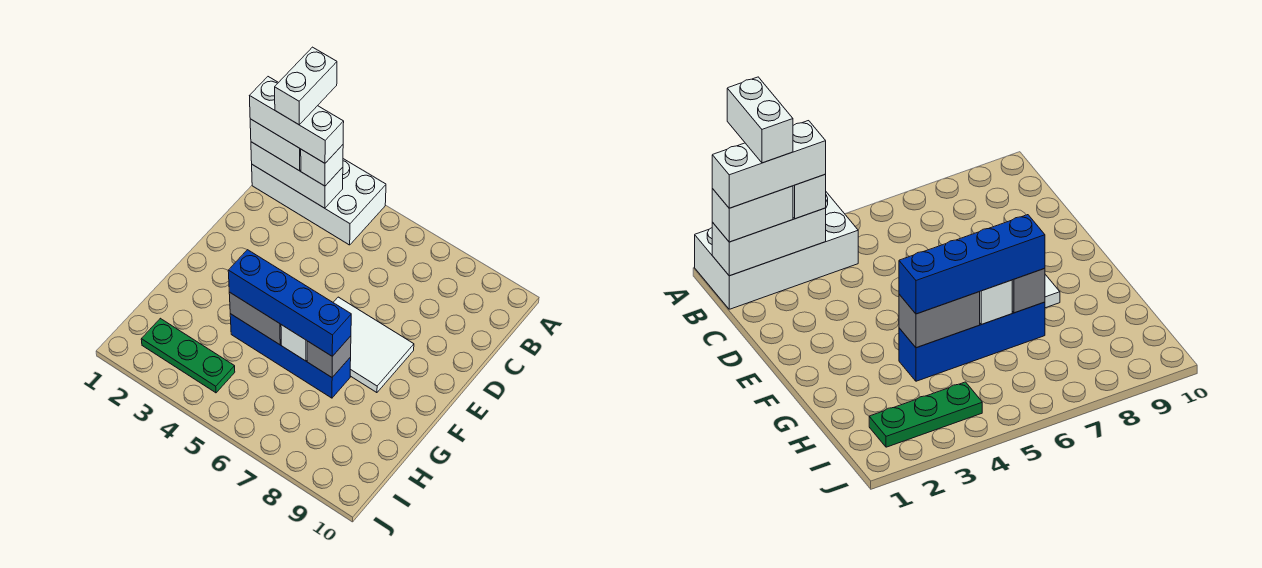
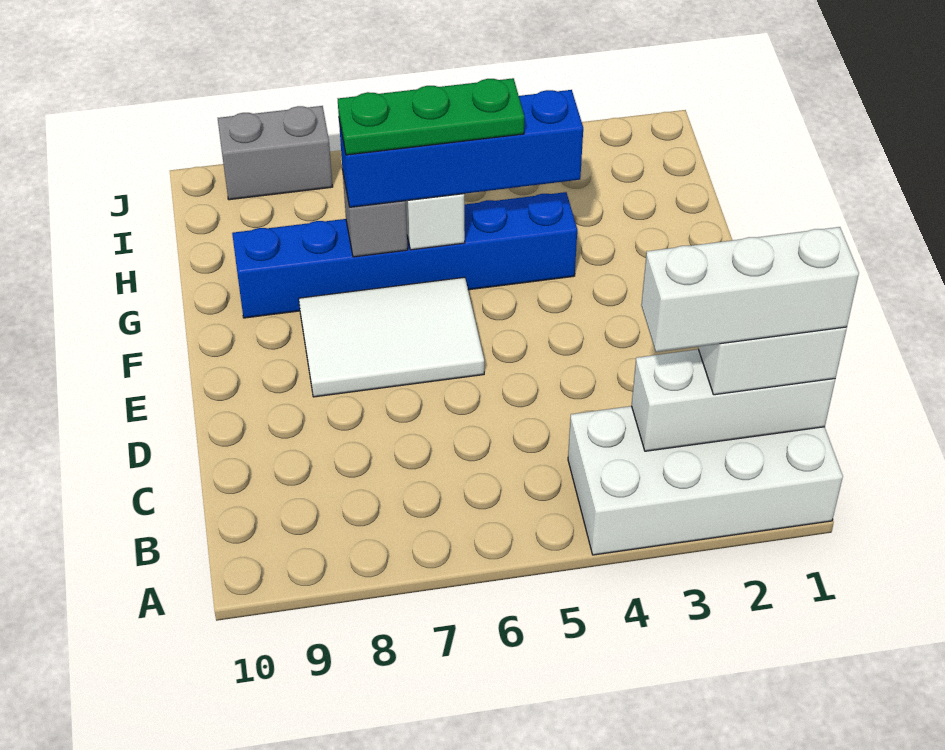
white 1x2 brick [275,47,337,125] -> none
white 1x1 brick [301,145,343,186] -> none
blue 1x4 brick [230,314,351,398] -> blue 1x6 brick [232,192,577,318]
grey 1x2 brick [229,292,281,345] -> grey 1x2 brick moved to [218,106,333,200]
green 1x3 plate [141,318,235,393] -> green 1x3 plate moved to [338,78,524,155]

